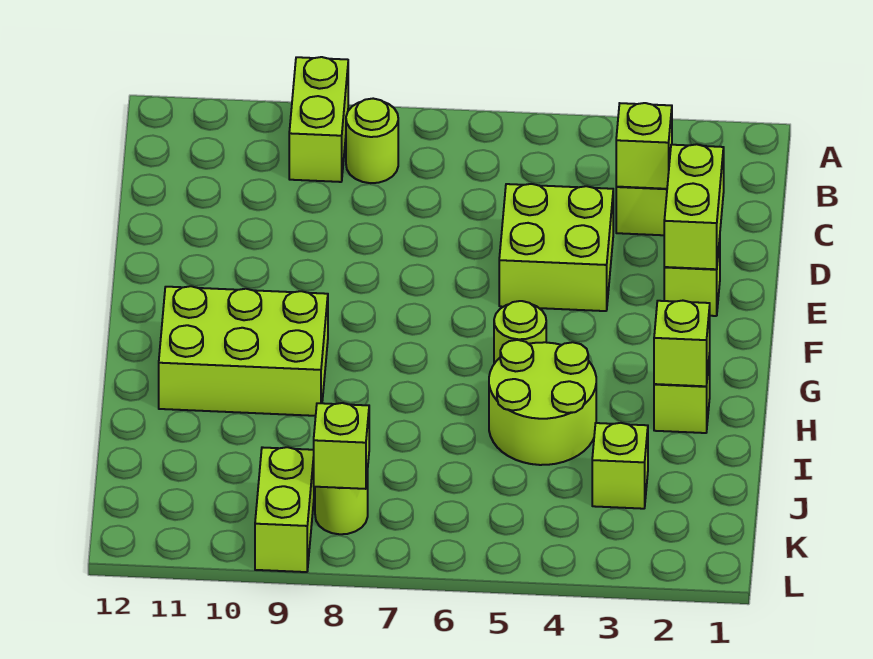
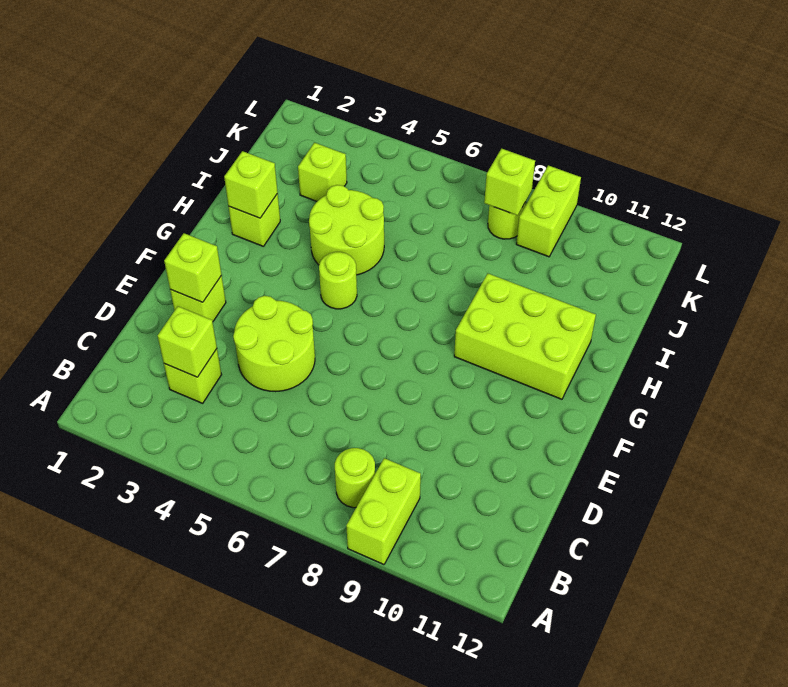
lime 1x2 brick [664,144,724,269] -> lime 1x1 brick [164,233,221,302]
lime 2x2 brick [499,184,613,311] -> lime 2x2 round brick [233,296,315,392]

